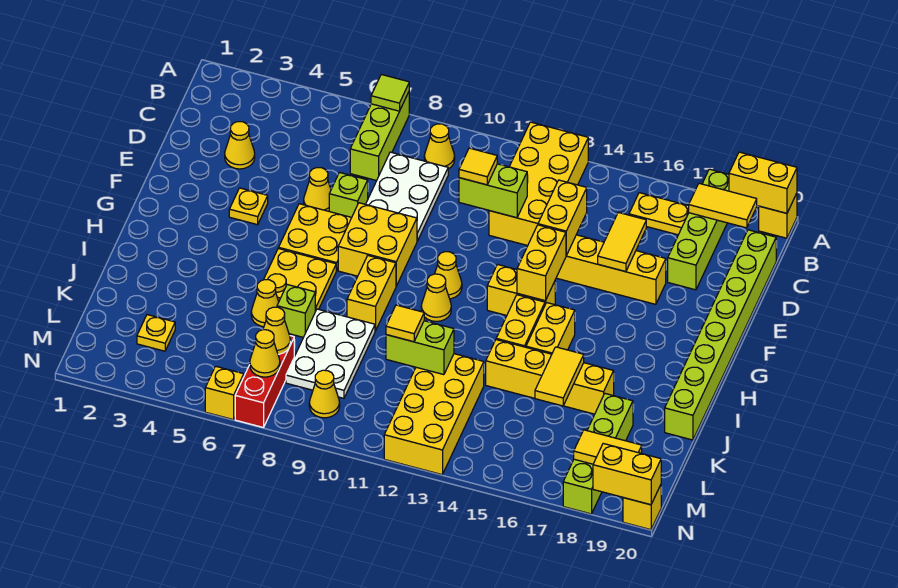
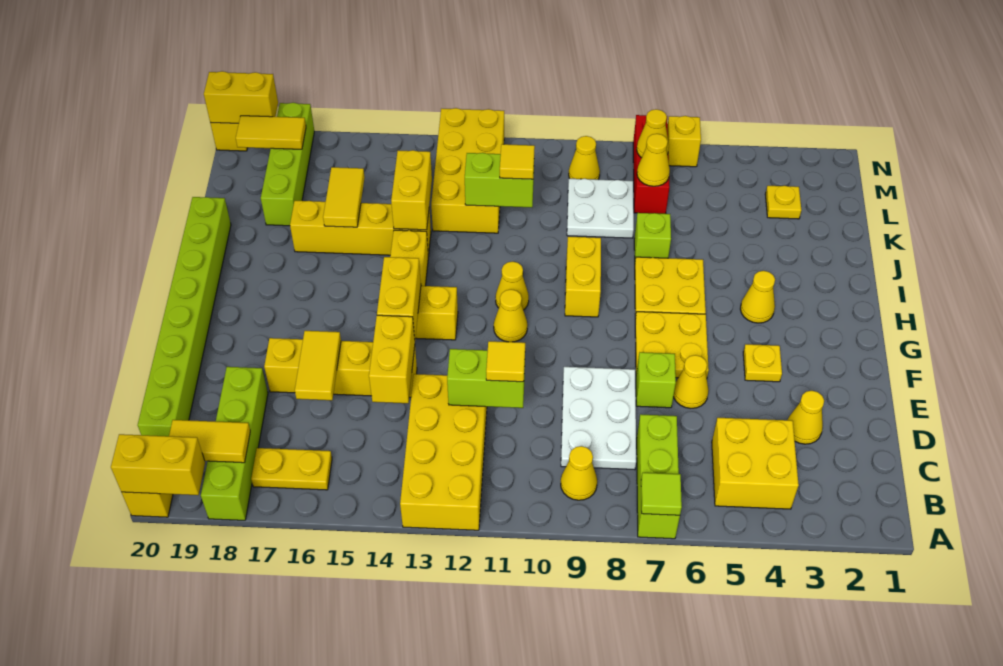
yellow 2x2 brick [338,203,417,286] -> yellow 2x2 brick moved to [712,418,799,509]
yellow 1x2 brick [526,303,575,354] -> yellow 1x2 brick moved to [391,150,432,230]
yellow 1x1 cone [251,280,279,327] -> yellow 1x1 cone moved to [740,271,775,323]
white 2x3 plate [286,309,375,398] -> white 2x2 plate [567,179,634,238]

